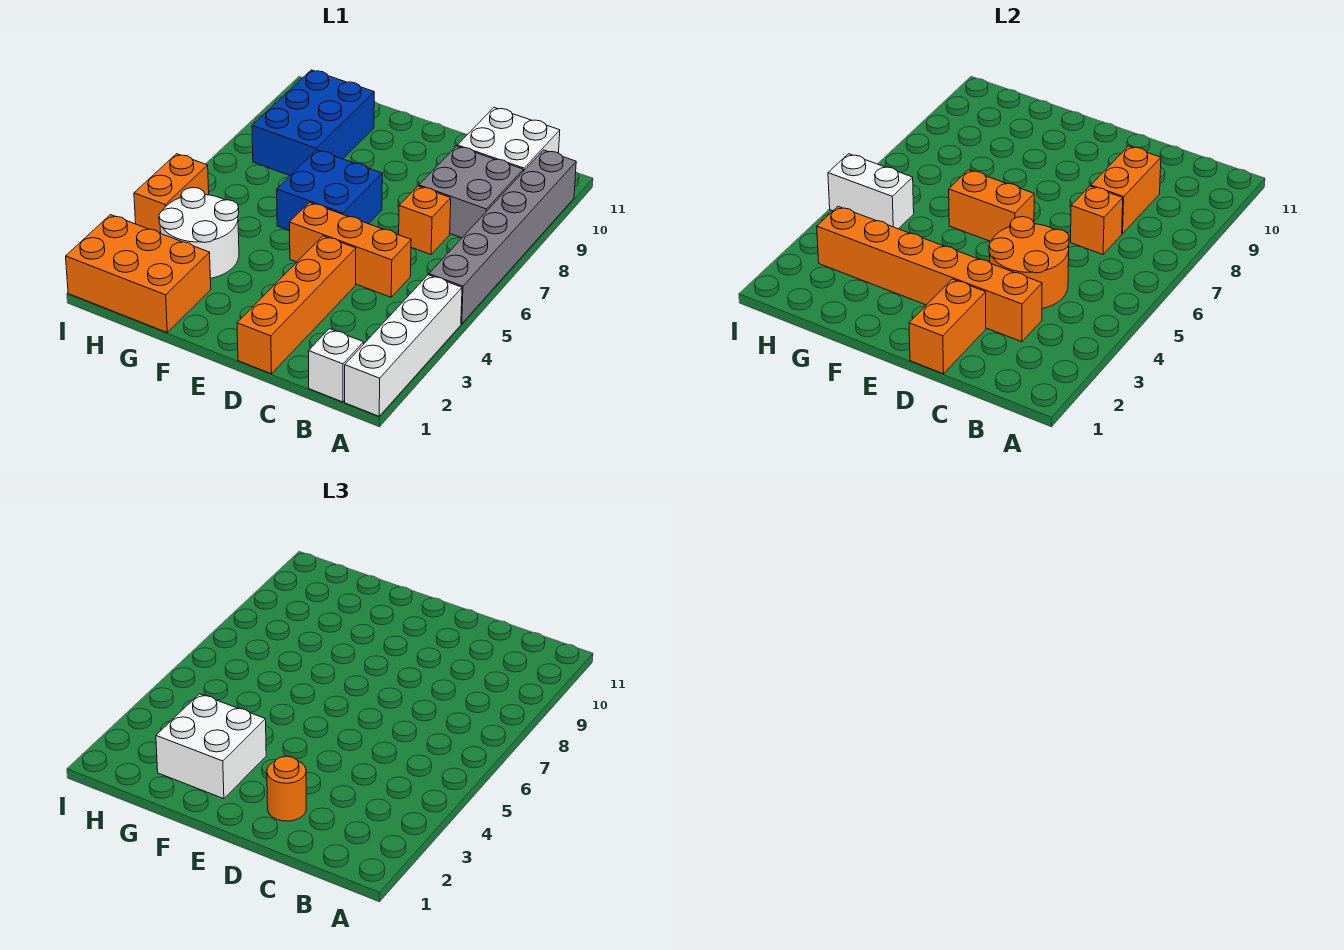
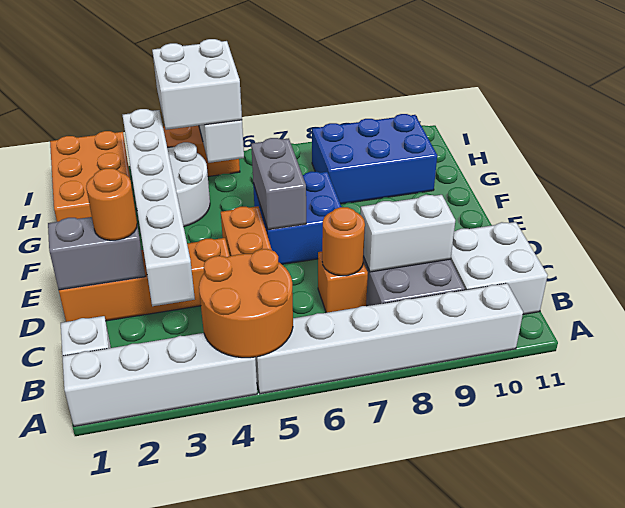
grey 1x6 brick [429,150,576,324] -> white 1x6 brick [255,283,523,394]
orange 1x6 brick [817,206,1042,342] -> white 1x6 brick [123,109,195,306]
orange 2x2 round brick [989,217,1069,309] -> orange 2x2 round brick moved to [199,249,293,358]
orange 1x1 brick [1071,186,1123,254] -> orange 1x1 round brick [322,207,365,276]
orange 1x2 brick [1091,146,1161,234] -> white 1x2 brick [360,195,455,272]
orange 1x2 brick [909,279,986,374] -> grey 1x2 brick [48,217,145,290]
orange 1x2 brick [949,170,1034,241] -> grey 1x2 brick [251,138,306,230]
white 2x2 brick [156,694,266,799] -> white 2x2 brick moved to [152,39,242,130]

